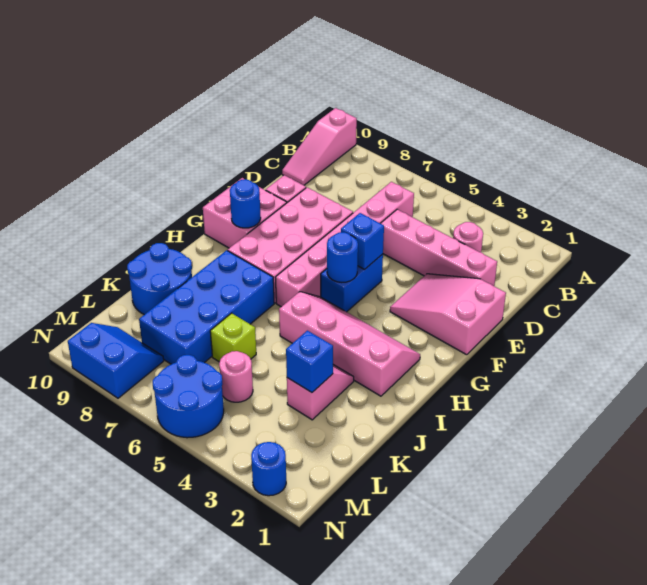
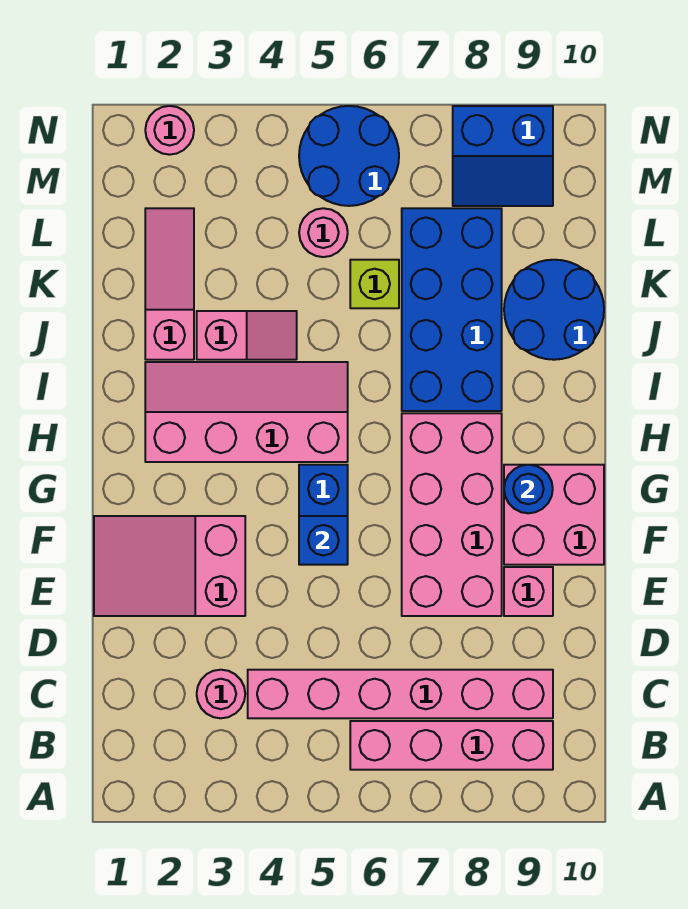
pink 1x3 slope [282,108,357,185] -> pink 1x3 slope moved to [145,208,194,360]
pink 1x6 brick [275,182,414,307] -> pink 1x6 brick turned to [248,670,553,718]
pink 1x4 brick [381,209,497,286] -> pink 1x4 brick moved to [350,721,553,770]
pink 2x3 slope [390,274,506,355] -> pink 2x3 slope turned to [94,516,245,616]
blue 1x1 round brick [327,232,358,282] -> none
pink 2x4 slope [279,292,420,396] -> pink 2x4 slope turned to [145,362,348,462]
pink 1x2 slope [287,365,354,420] -> pink 1x2 slope turned to [197,311,297,360]
blue 1x1 brick [286,331,333,393] -> none
blue 1x1 round brick [251,442,286,496] -> pink 1x1 round brick [145,106,194,155]

